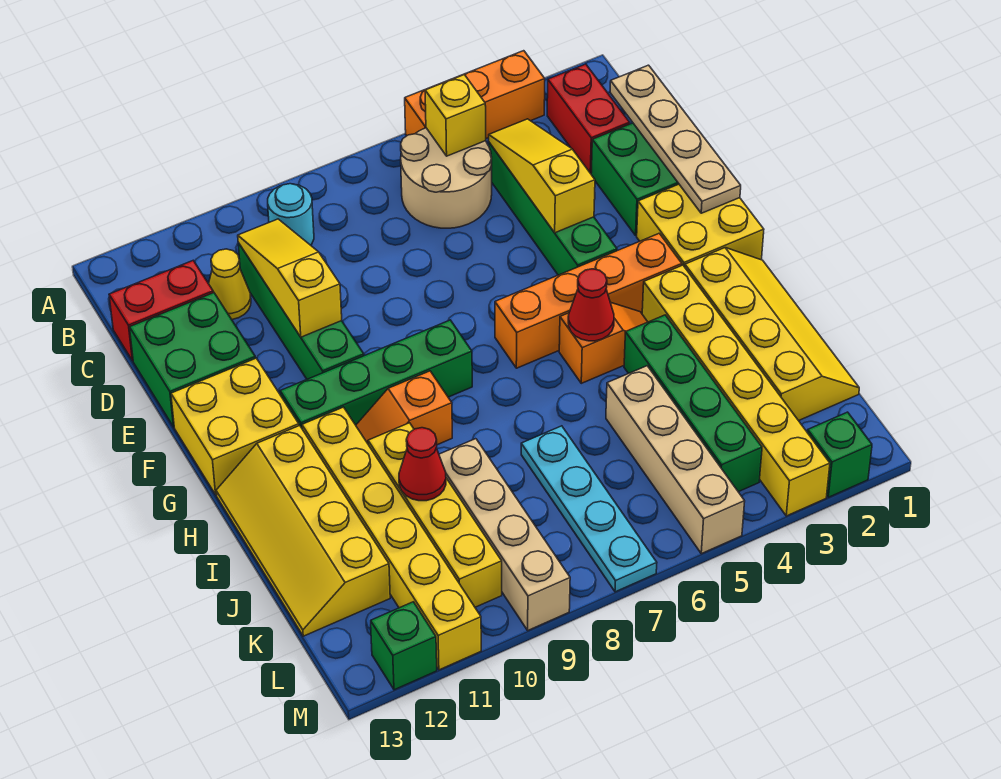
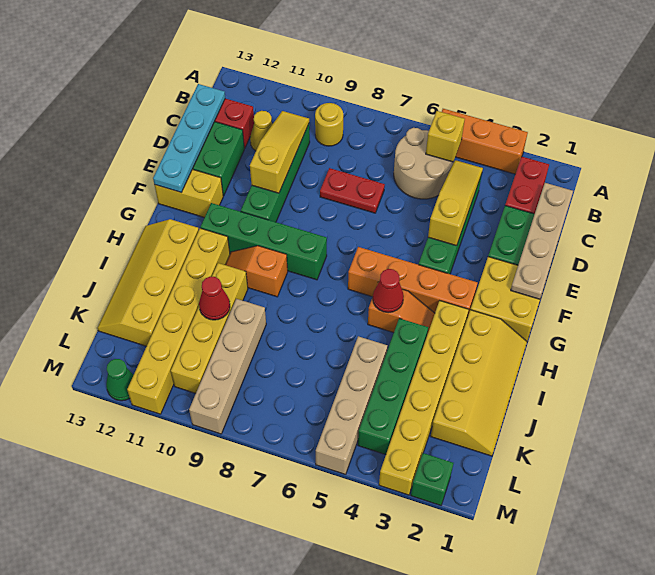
cyan 1x1 round brick [268,184,314,245] -> yellow 1x1 round brick [315,103,343,146]
none -> red 1x2 plate [320,168,385,213]
yellow 2x2 brick [171,358,299,495] -> yellow 1x2 brick [155,169,223,218]
cyan 1x4 plate [521,426,657,592] -> cyan 1x4 plate moved to [153,84,225,192]
green 1x1 brick [371,602,437,690] -> green 1x1 cone [106,359,133,401]

